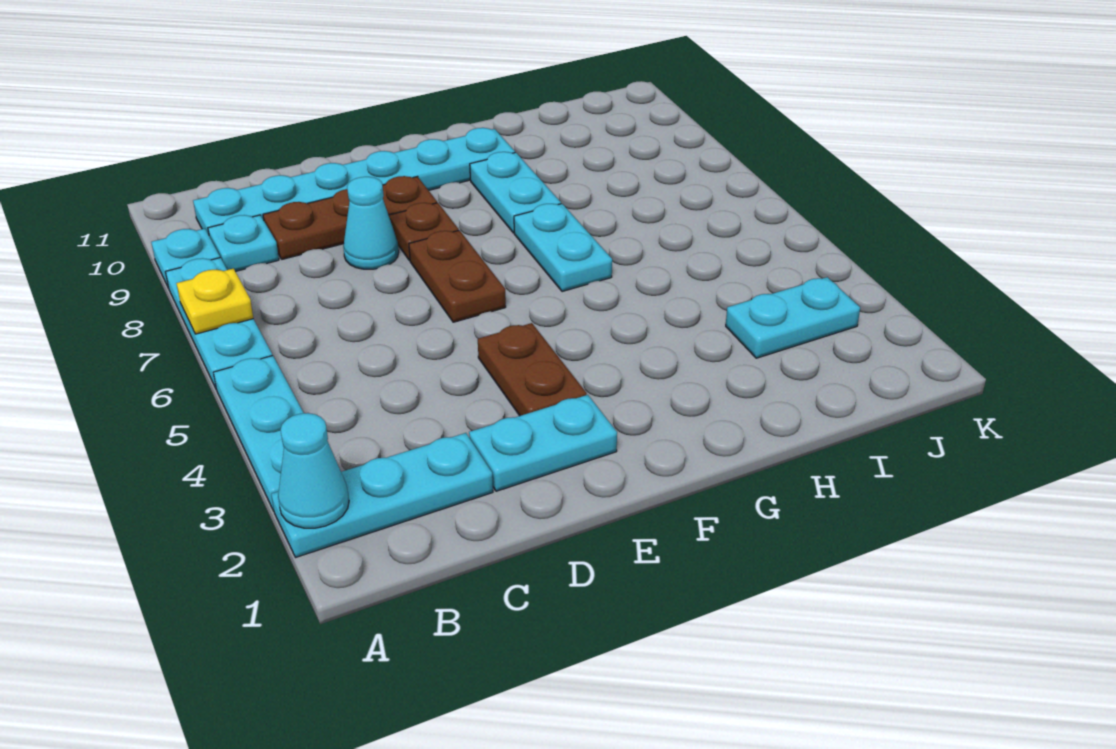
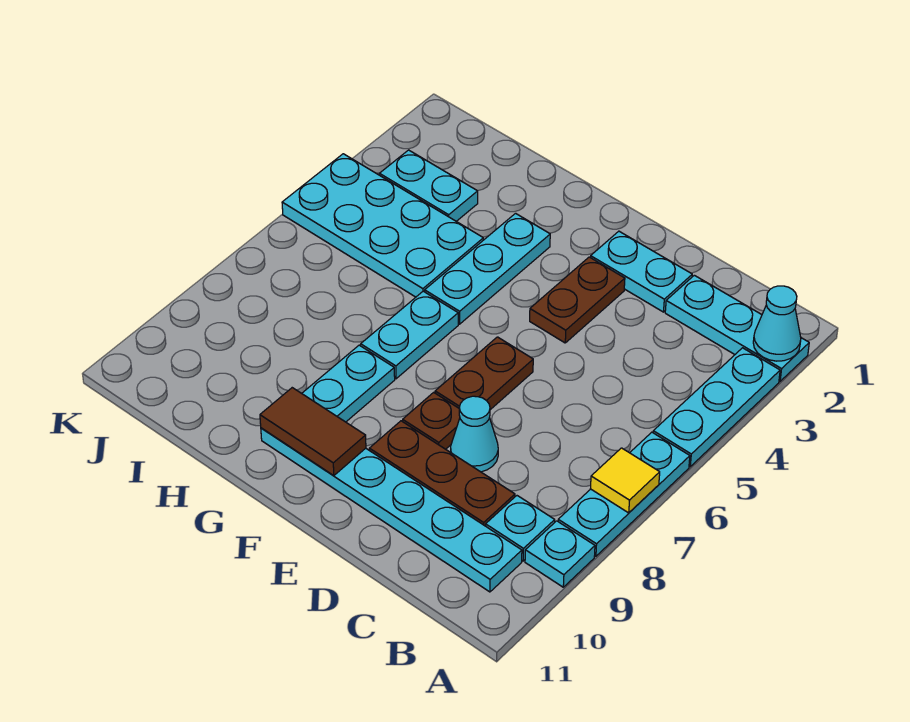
yellow 1x1 plate [176,269,253,334] -> yellow 1x1 tile [590,448,660,513]
none -> brown 1x2 tile [260,388,366,476]
none -> cyan 1x3 plate [425,213,550,324]
none -> cyan 2x4 plate [282,154,483,297]

